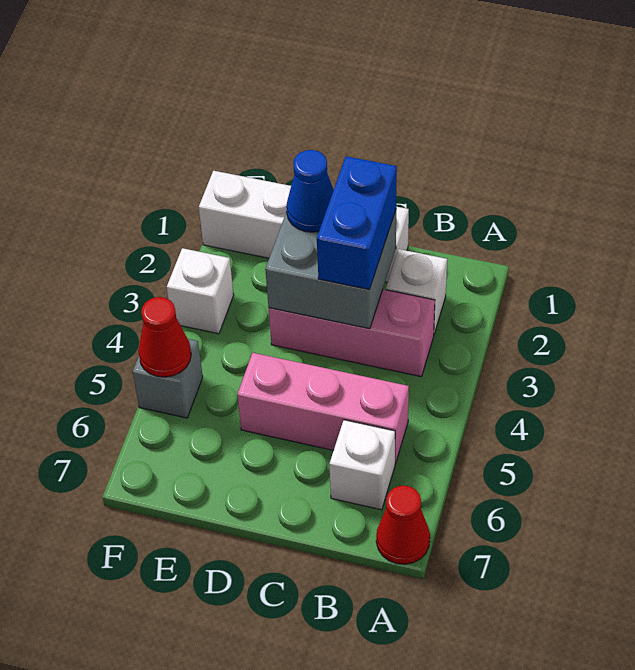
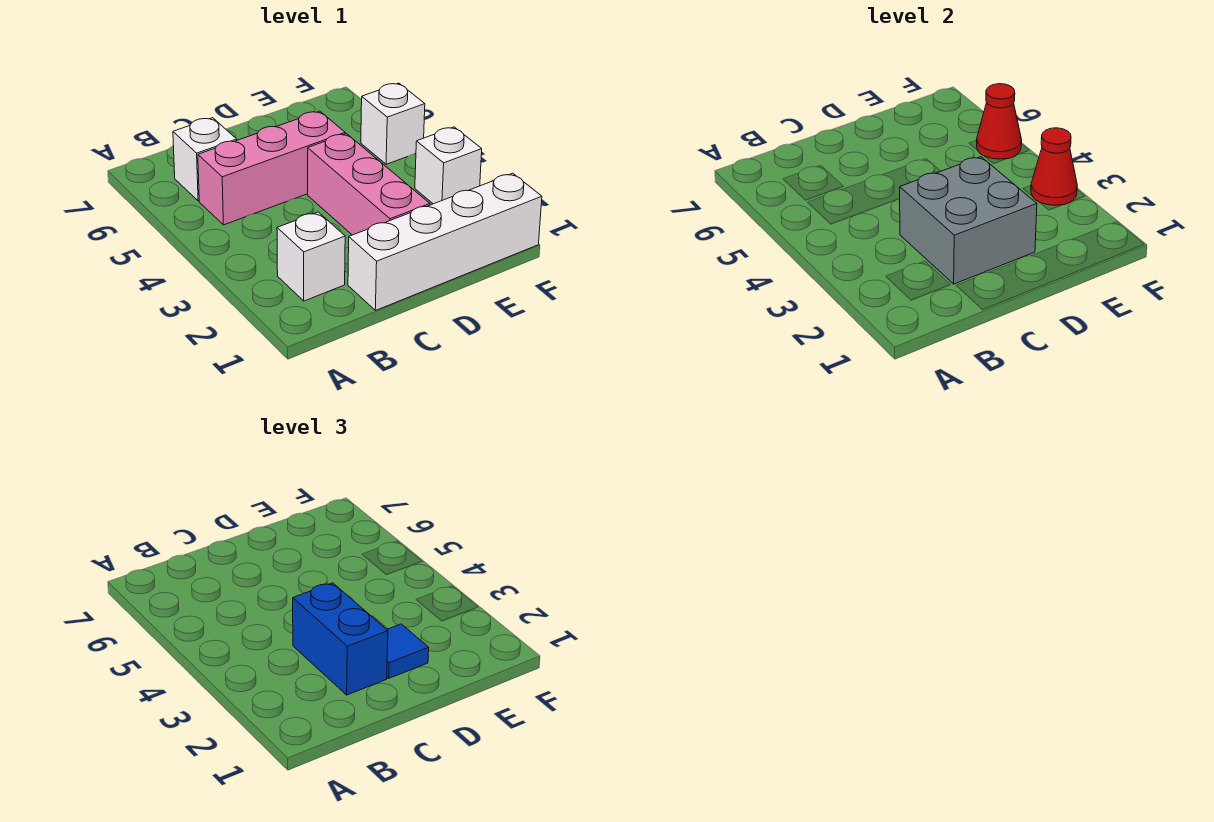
red 1x1 cone [376,486,430,564] -> red 1x1 cone moved to [1031,128,1077,205]
pink 1x3 brick [269,289,435,377] -> pink 1x3 brick turned to [308,134,430,235]
blue 1x1 cone [286,150,333,232] -> blue 1x1 tile [387,624,429,678]
grey 1x1 brick [133,339,203,418] -> white 1x1 brick [361,83,425,164]

